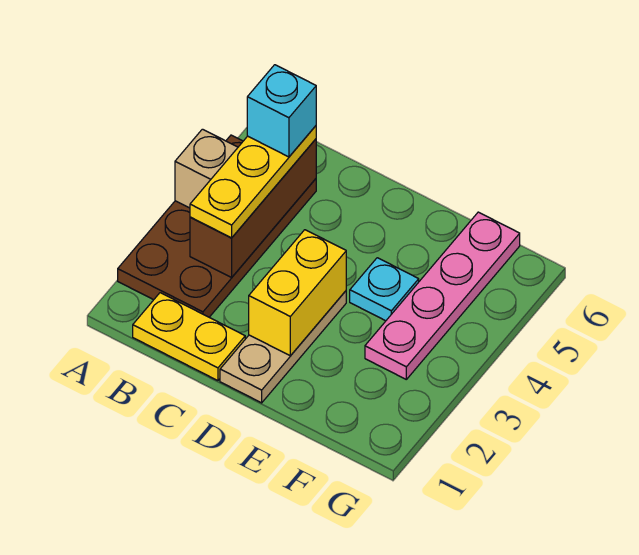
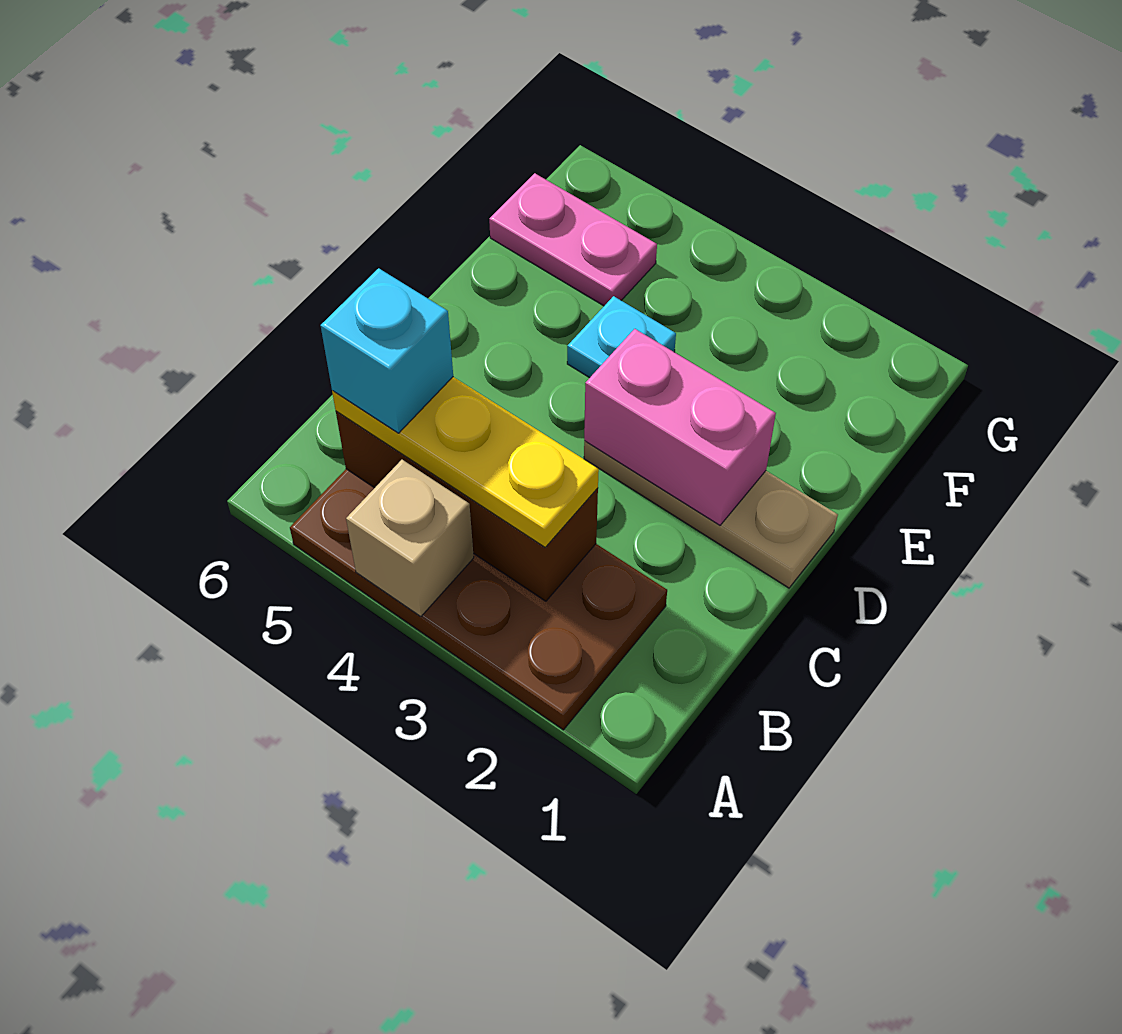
yellow 1x2 plate [133,293,245,381] -> none
yellow 1x2 brick [249,230,346,356] -> pink 1x2 brick [584,329,776,525]
pink 1x4 plate [365,212,520,379] -> pink 1x2 plate [489,173,657,306]

